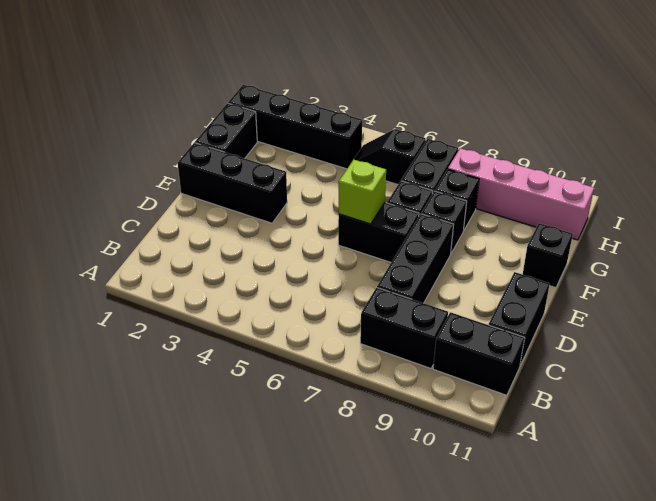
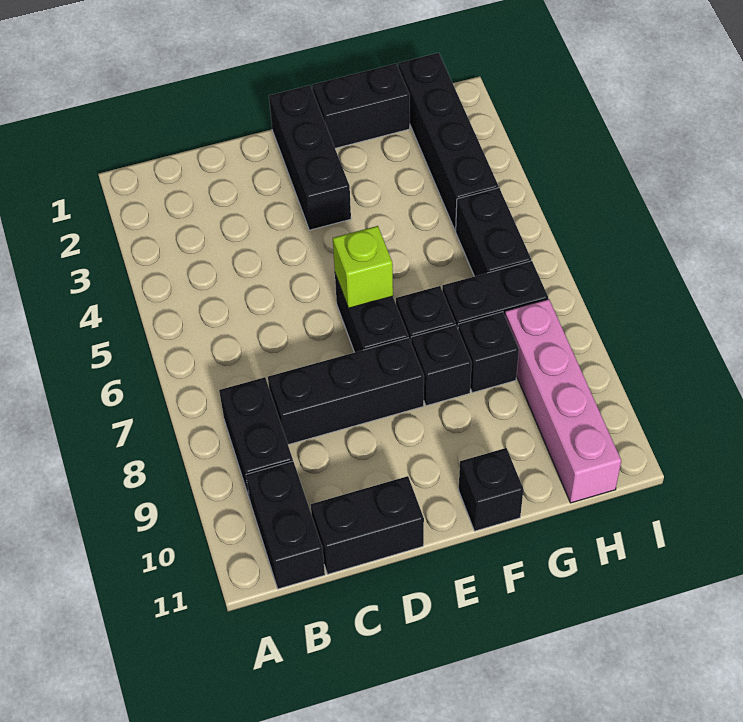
black 1x2 slope [353,129,426,185] -> black 1x2 brick [456,188,531,276]

